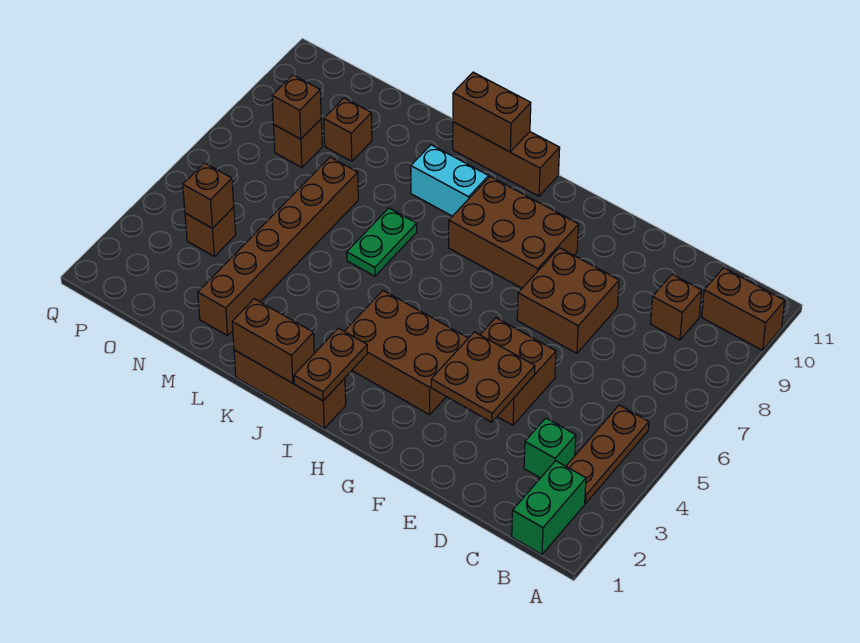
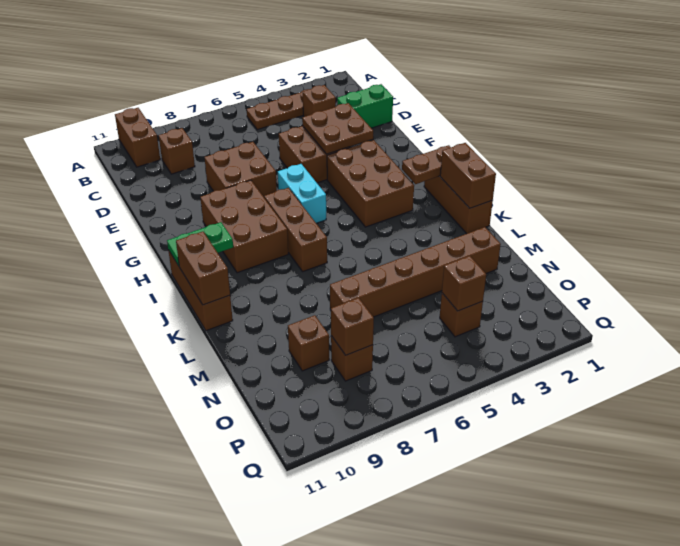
green 1x2 brick [512,461,586,554] -> green 1x2 brick moved to [337,84,393,128]
green 1x1 brick [524,418,576,478] -> brown 1x1 brick [303,85,336,117]
none -> brown 1x3 brick [264,188,327,271]
cyan 1x2 brick [411,145,489,216] -> cyan 1x2 brick moved to [278,164,326,223]
green 1x2 plate [347,208,417,276] -> green 1x2 plate moved to [167,222,233,266]

